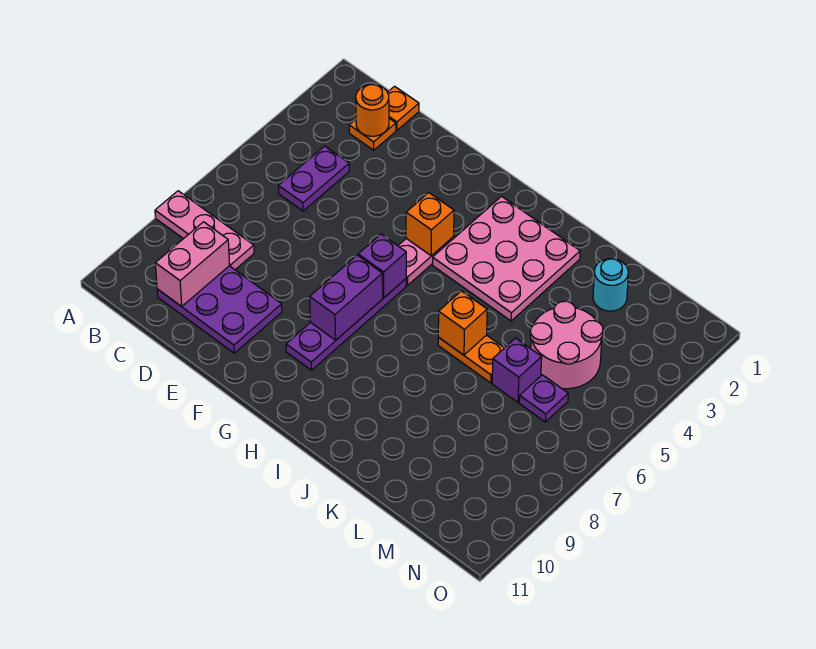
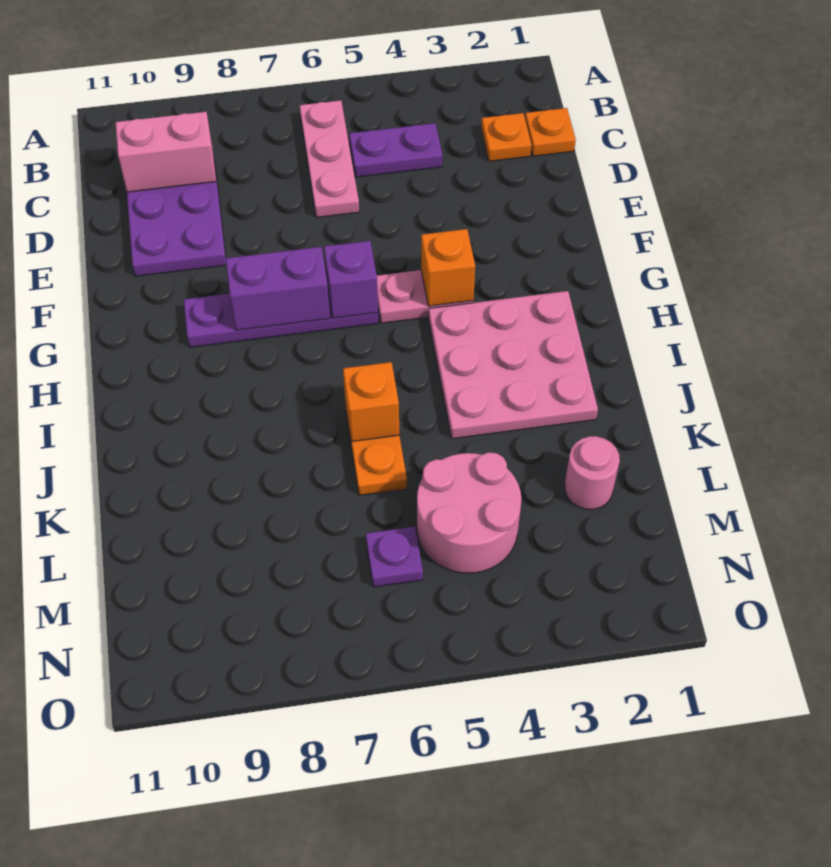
pink 1x3 plate [155,191,254,270] -> pink 1x3 plate moved to [300,100,359,218]
orange 1x1 round brick [356,85,389,136] -> none
cyan 1x1 round brick [593,259,628,311] -> pink 1x1 round brick [565,436,620,509]
purple 1x1 brick [492,338,542,402] -> none

